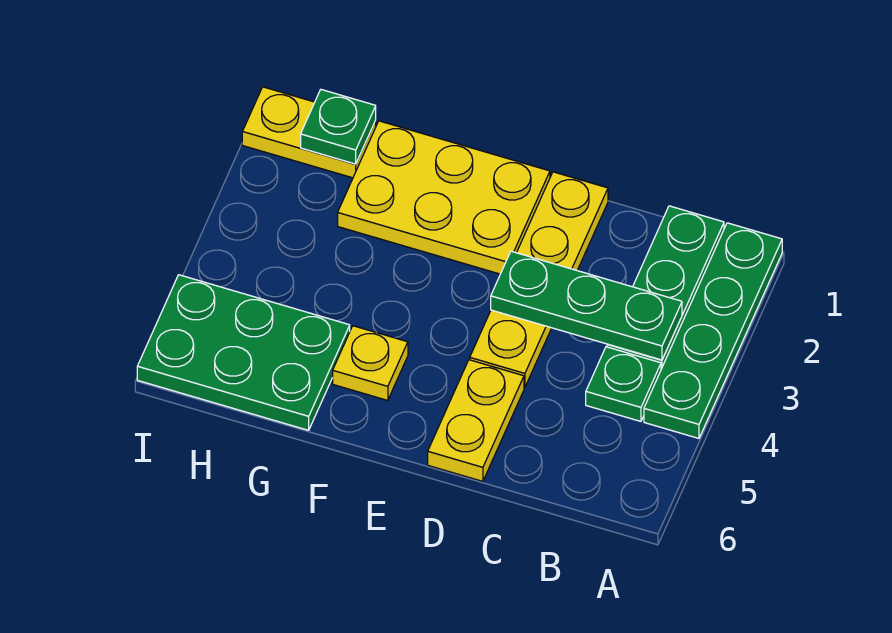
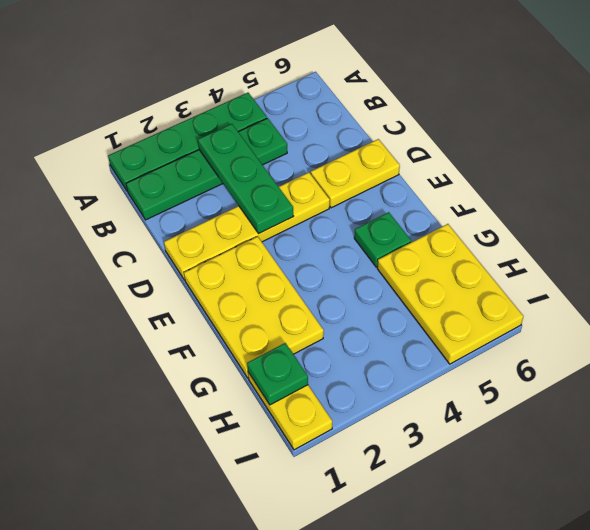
yellow 1x1 plate [333,326,408,400] -> green 1x1 plate [354,212,411,267]
green 2x3 plate [137,275,350,430] -> yellow 2x3 plate [377,224,523,364]

